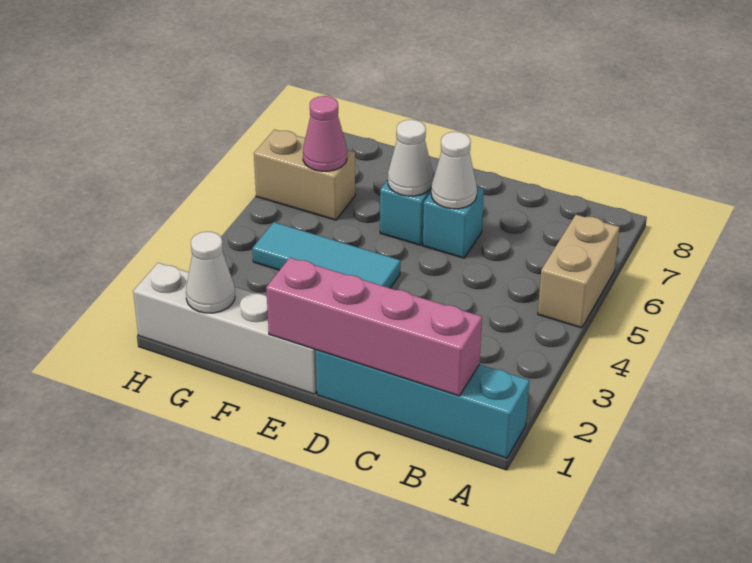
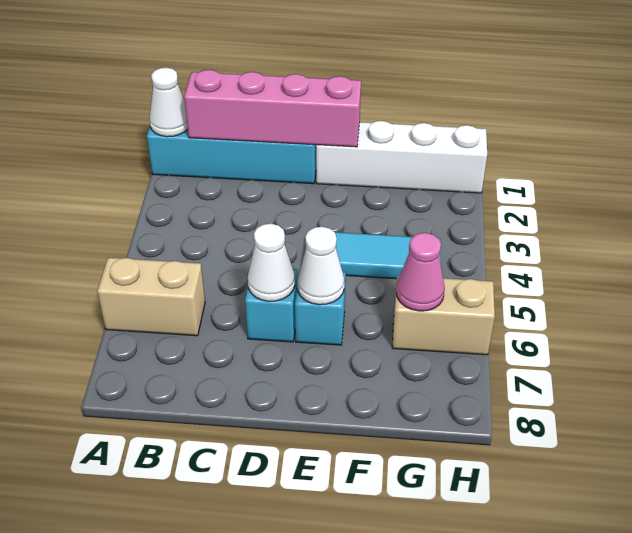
tan 1x2 brick [538,215,619,328] -> tan 1x2 brick turned to [97,258,205,336]
white 1x1 cone [186,232,235,313] -> white 1x1 cone moved to [149,68,188,137]

